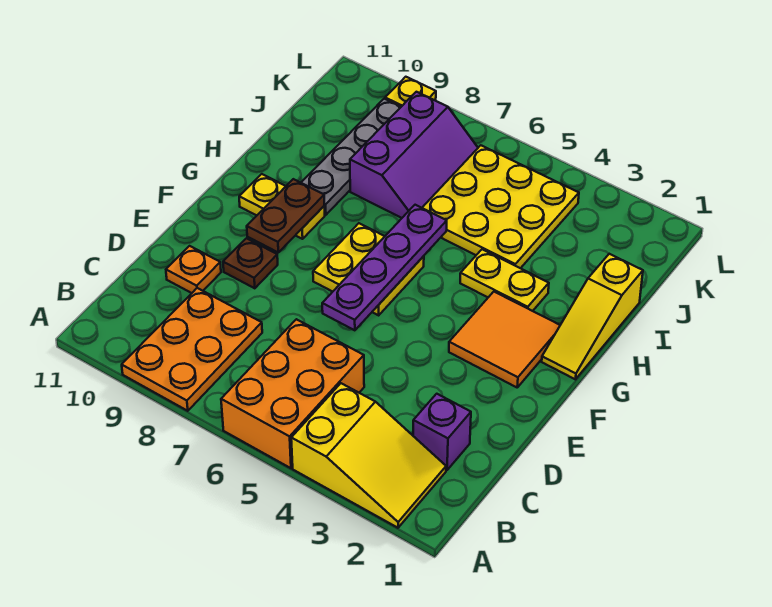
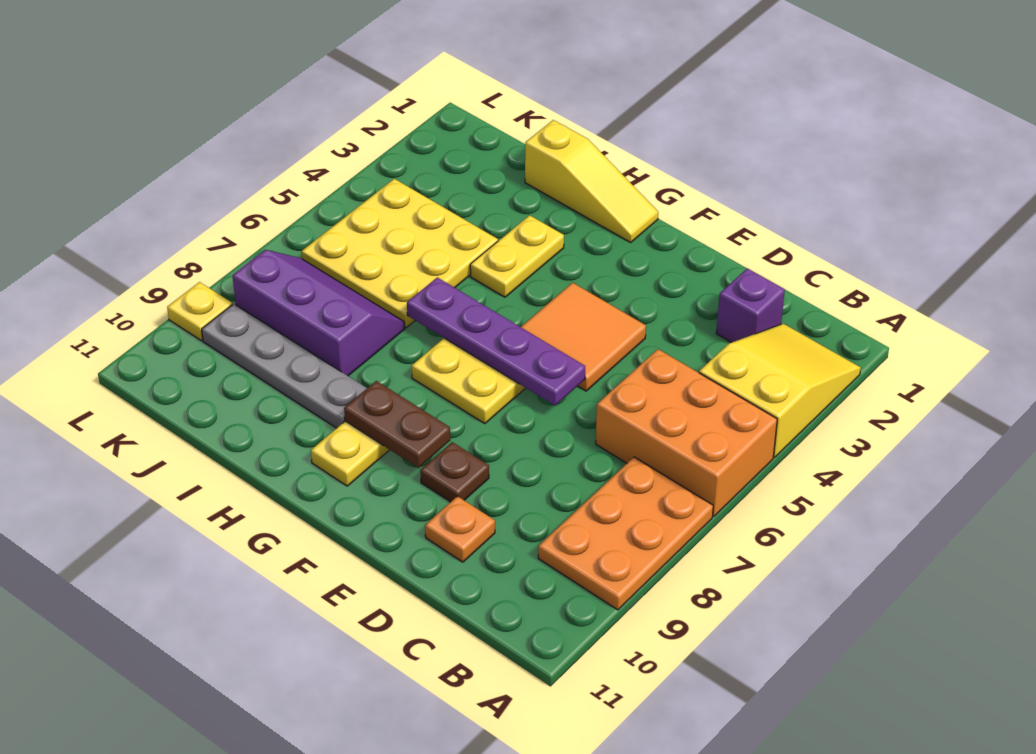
orange 2x3 plate [122,288,262,411] -> orange 2x3 plate turned to [538,457,713,610]
orange 2x2 tile [449,292,560,387] -> orange 2x2 tile moved to [521,283,646,391]

